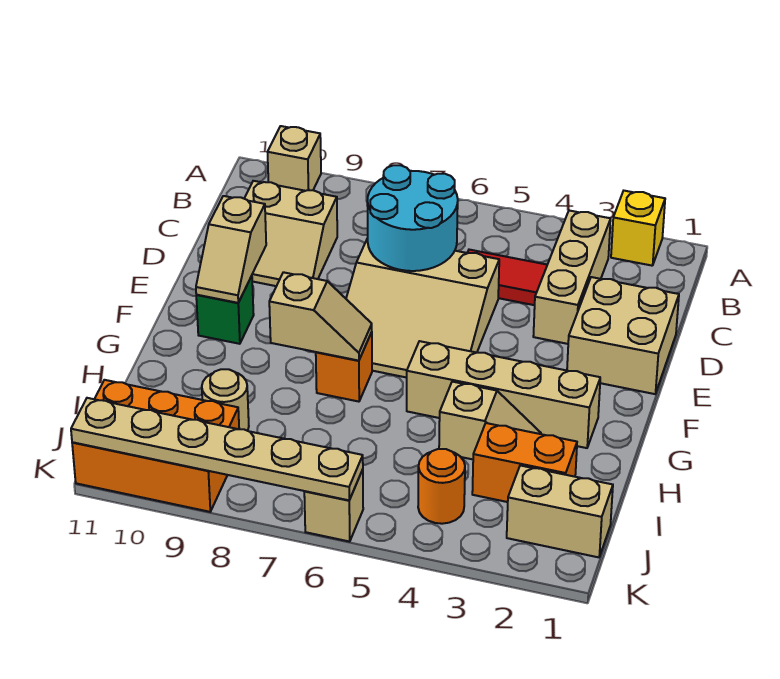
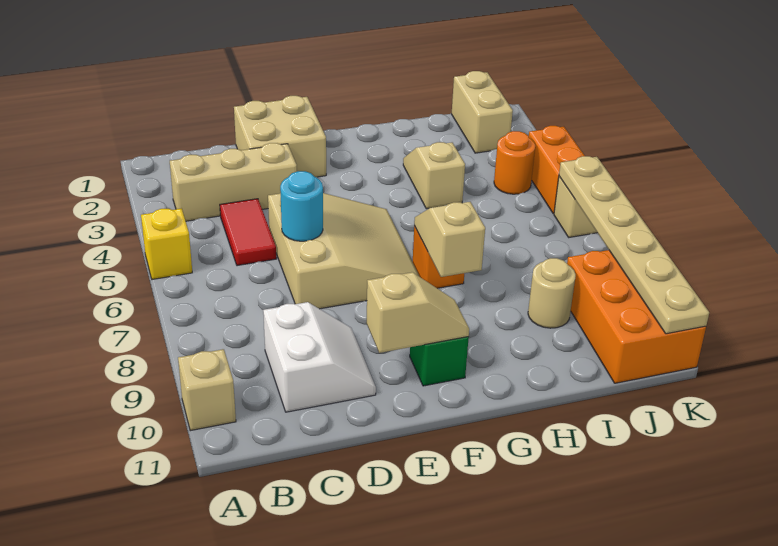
yellow 1x1 brick [611,191,665,266] -> yellow 1x1 brick moved to [141,208,192,279]
cyan 2x2 round brick [367,165,458,271] -> cyan 1x1 round brick [280,171,323,241]
tan 2x2 slope [244,181,337,286] -> white 2x2 slope [263,302,376,412]
tan 1x4 brick [407,341,600,448] -> none
orange 1x2 brick [472,423,577,502] -> orange 1x2 brick moved to [529,126,585,214]

